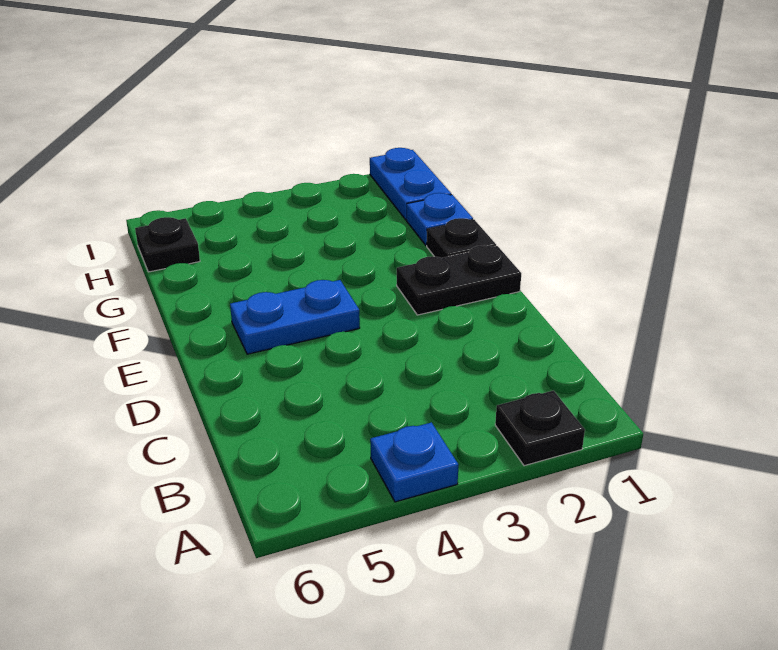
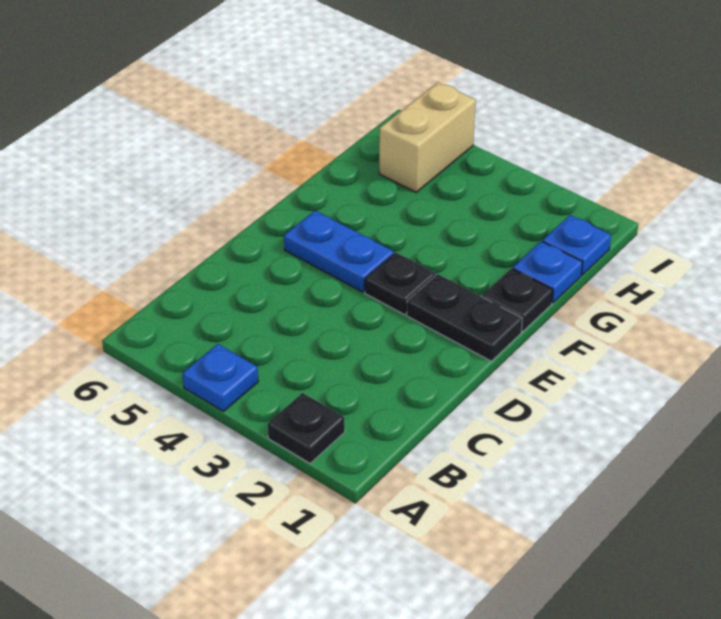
blue 1x2 plate [370,148,451,220] -> blue 1x1 plate [543,215,611,275]
none -> tan 1x2 brick [379,82,476,192]
black 1x1 plate [135,217,200,272] -> black 1x1 plate moved to [365,252,436,315]

